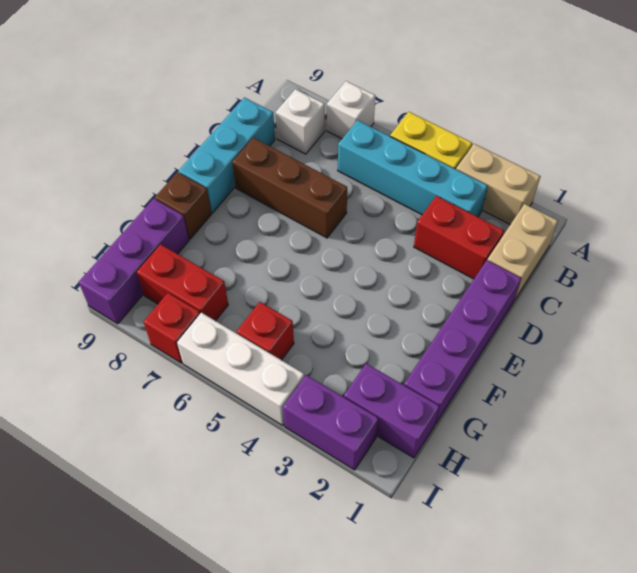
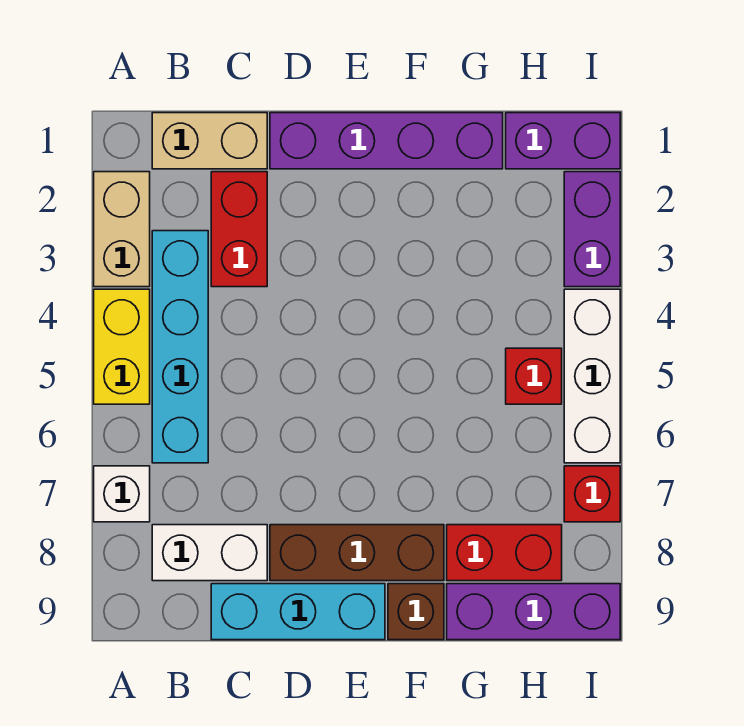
white 1x1 brick [276,89,325,154] -> white 1x2 brick [152,525,267,581]
brown 1x3 brick [232,138,347,238] -> brown 1x3 brick turned to [270,525,444,581]
purple 1x2 brick [344,364,439,458] -> purple 1x2 brick turned to [506,113,620,169]
red 1x2 brick [137,244,228,321] -> red 1x2 brick turned to [447,525,562,581]

